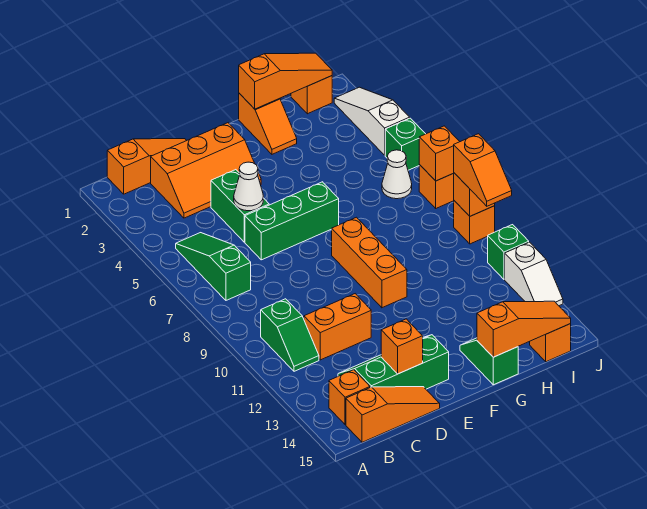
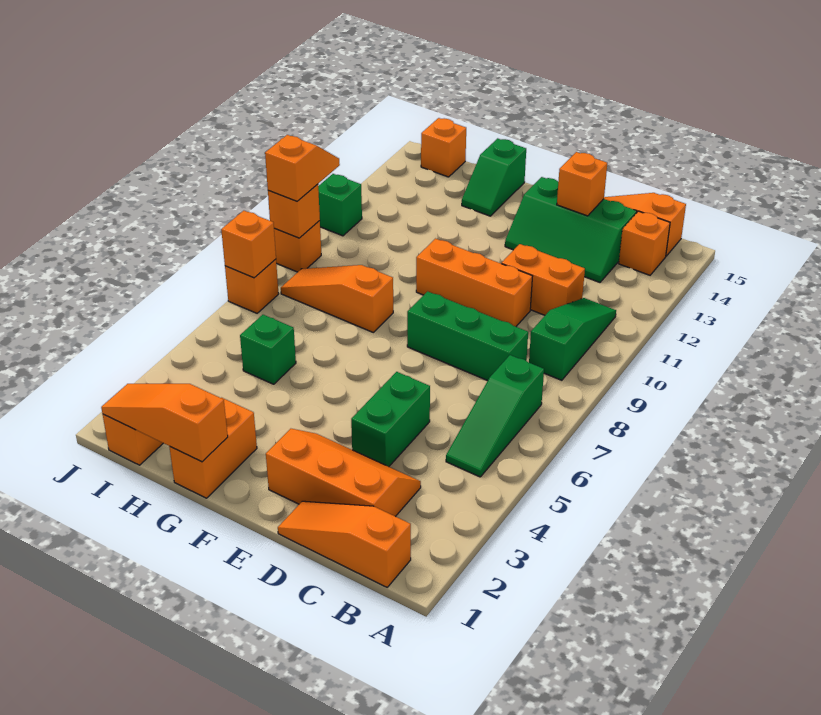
green 1x2 slope [261,299,319,371] -> green 1x3 slope [529,298,616,380]
white 1x1 cone [234,162,263,211] -> none
green 1x3 brick [245,182,339,260] -> green 1x3 brick moved to [407,291,528,381]
orange 1x3 brick [332,217,407,308] -> orange 1x3 brick turned to [416,239,533,327]
orange 1x2 slope [239,93,297,154] -> orange 1x2 brick [169,398,257,498]
orange 1x3 slope [477,301,571,357] -> orange 1x3 slope moved to [281,265,393,332]
white 1x1 cone [382,150,412,199] -> none
white 1x3 slope [334,87,410,155] -> none
green 1x1 brick [385,118,425,170] -> green 1x1 brick moved to [240,315,296,384]
white 1x2 slope [505,242,563,306] -> none

